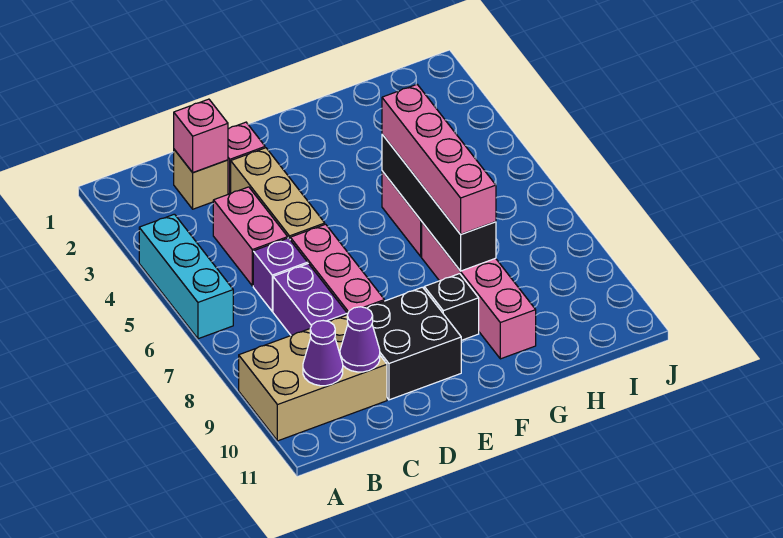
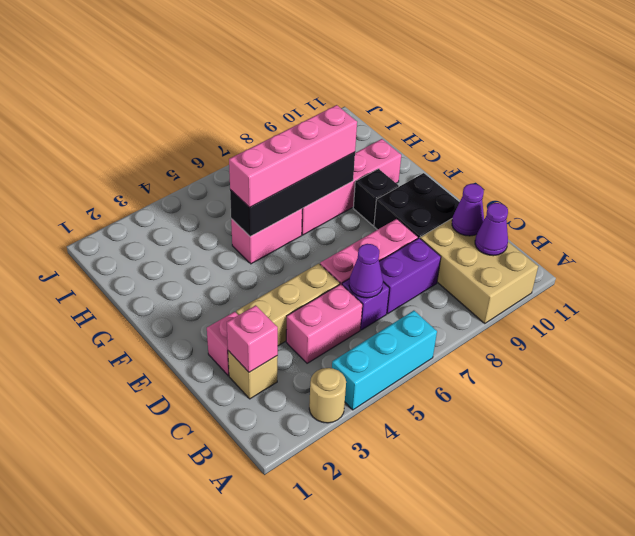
none -> tan 1x1 round brick [309,368,346,423]
none -> purple 1x1 cone [349,244,383,298]

